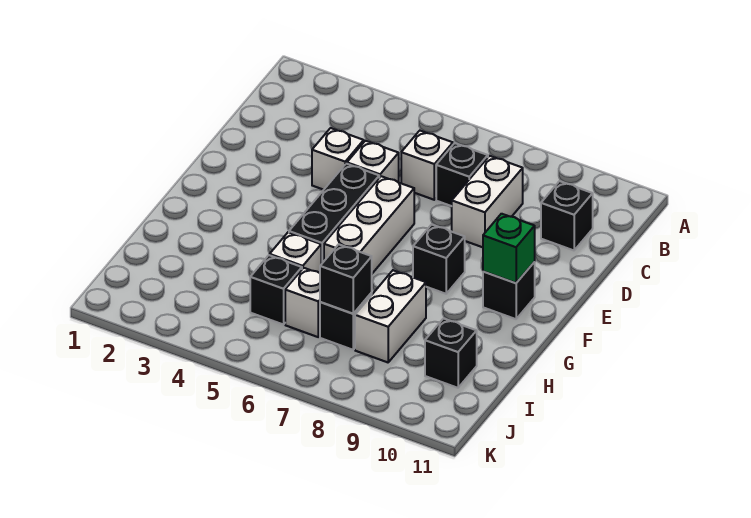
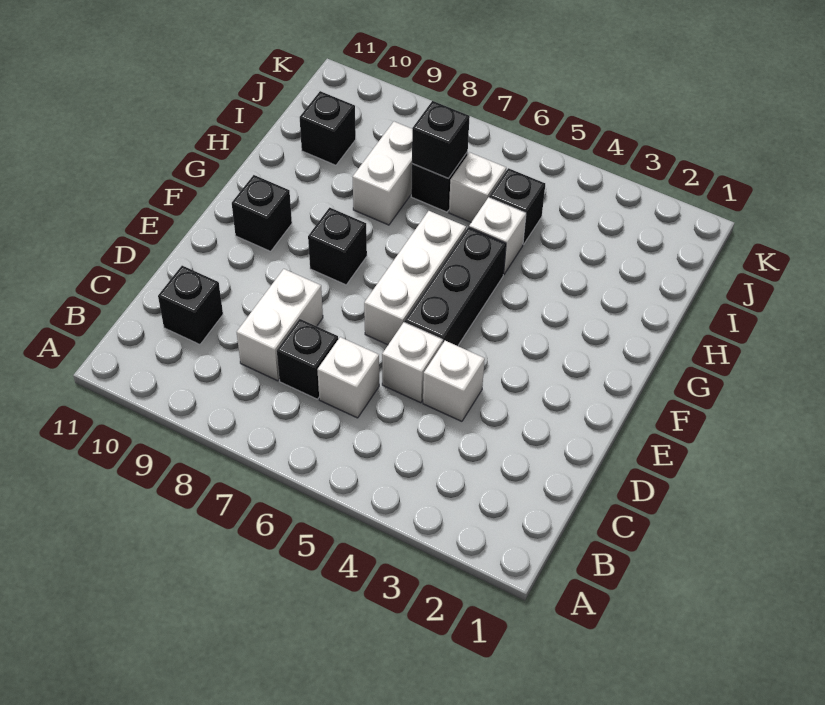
green 1x1 brick [483,214,535,283] -> none

